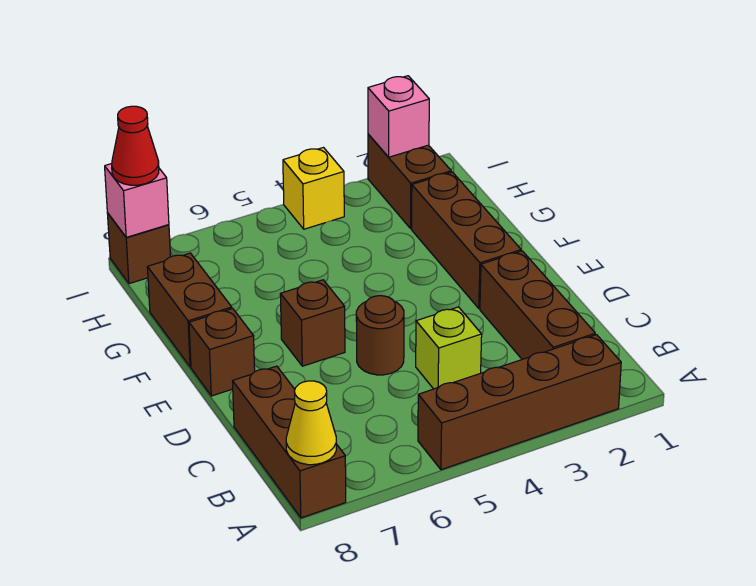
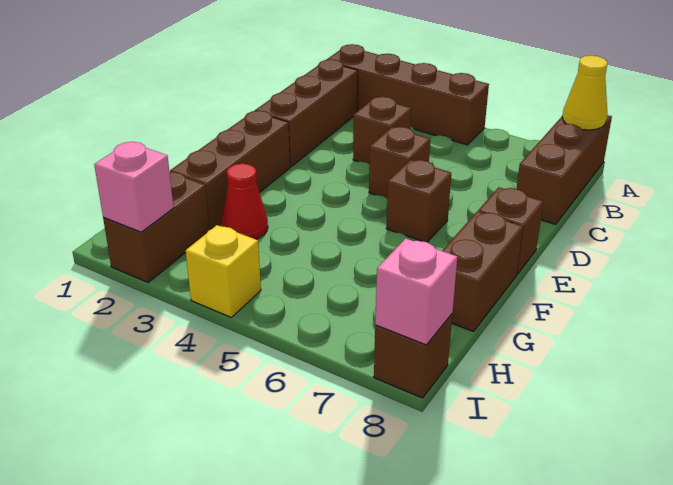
lime 1x1 brick [416,307,482,389] -> brown 1x1 brick [353,97,411,164]
brown 1x1 round brick [356,296,404,375] -> brown 1x1 brick [369,127,430,198]
red 1x1 cone [112,106,159,185] -> red 1x1 cone moved to [222,163,268,239]

